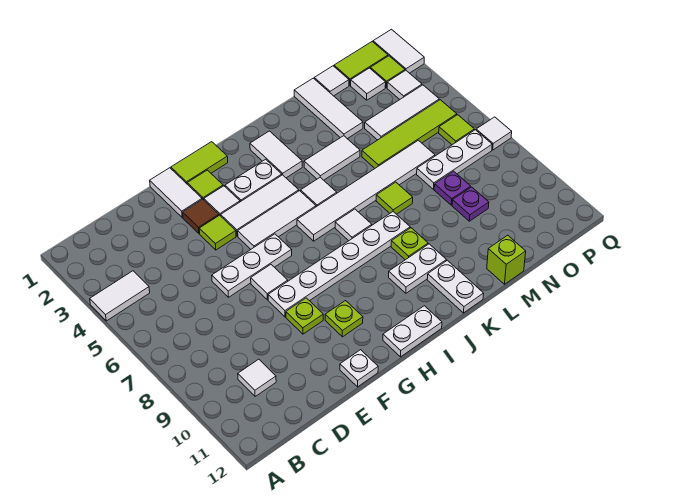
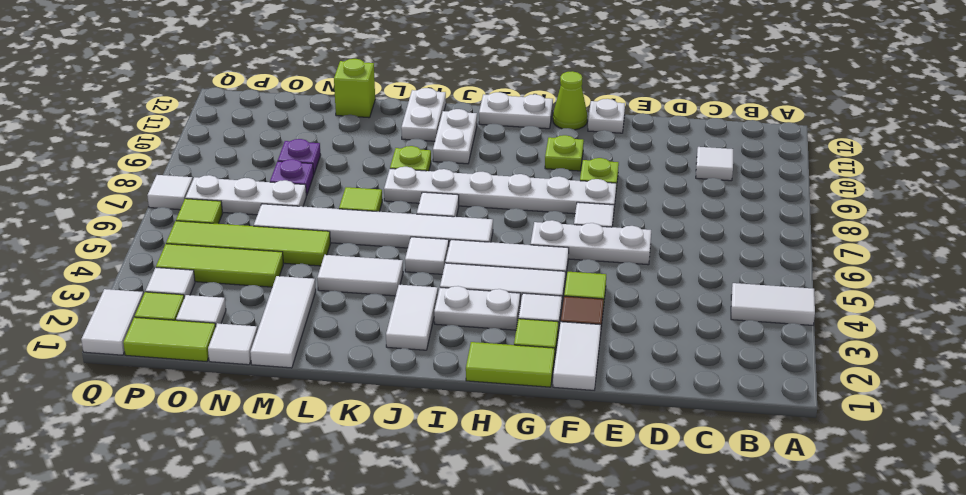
none -> lime 1x1 cone [553,71,588,130]
white 1x2 plate [389,244,446,293] -> white 1x2 plate turned to [433,109,477,164]
white 1x3 tile [365,85,439,140] -> lime 1x3 tile [156,244,283,287]

